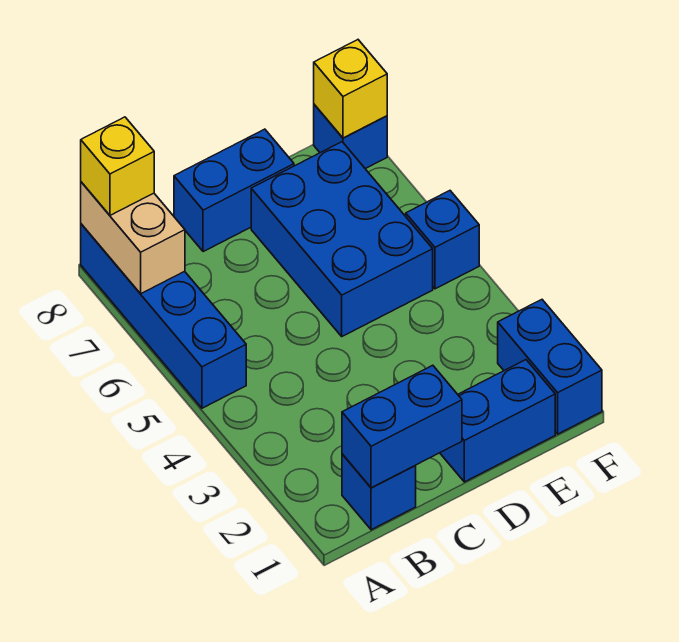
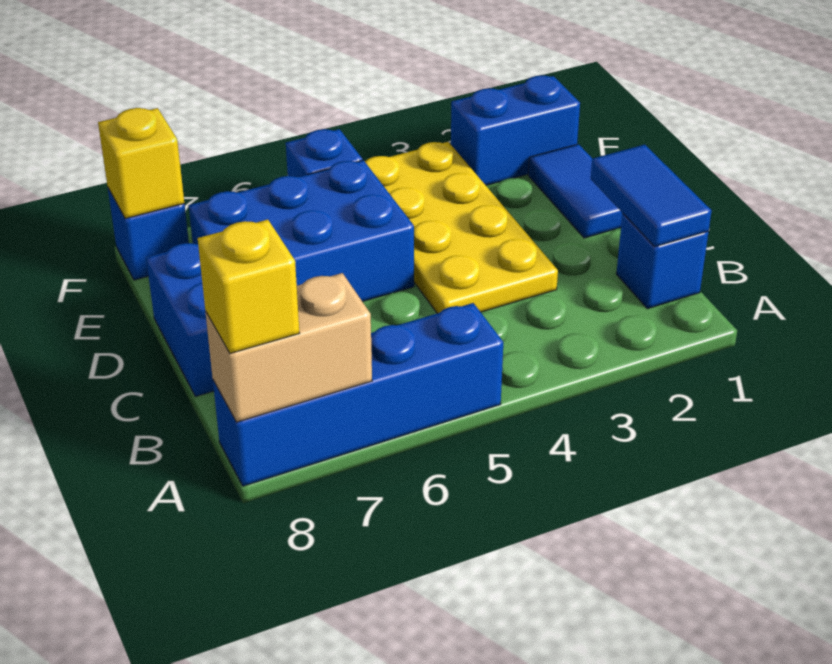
blue 1x2 brick [342,365,462,488] -> blue 1x2 tile [591,145,712,247]
none -> yellow 2x4 plate [365,142,558,313]
blue 1x2 brick [440,360,555,482] -> blue 1x2 tile [528,144,623,238]

